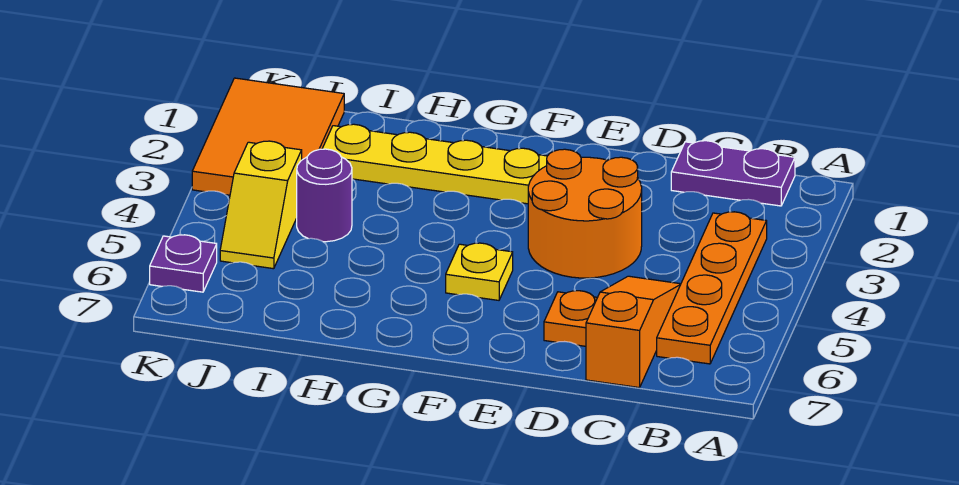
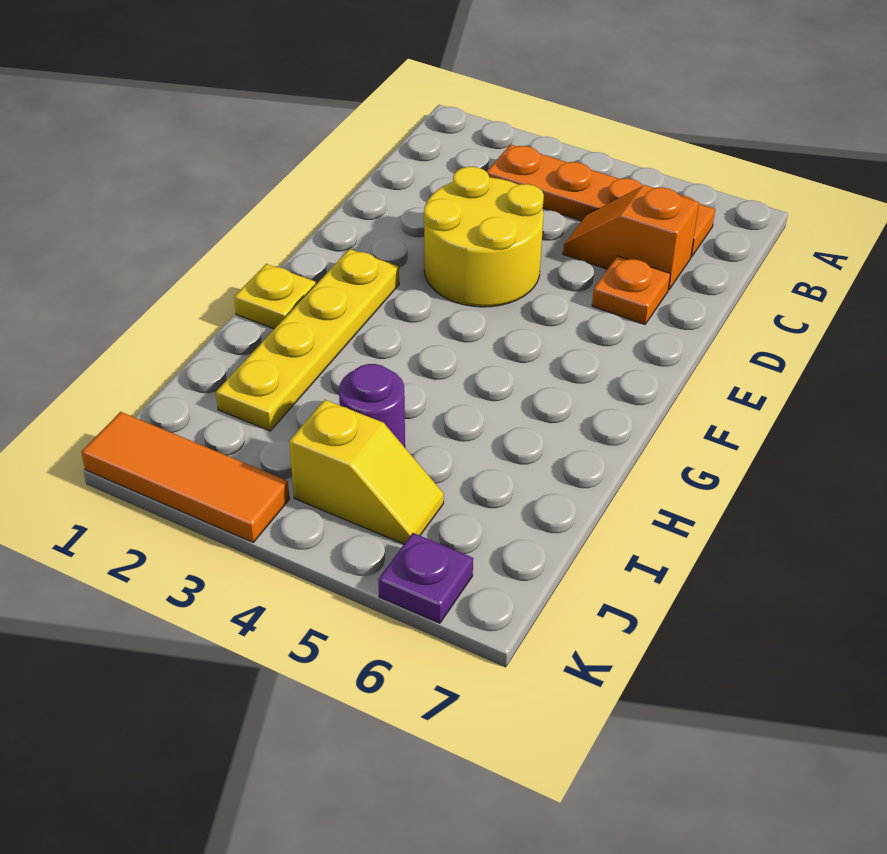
purple 1x2 plate [671,141,795,206] -> none
orange 1x3 slope [586,276,681,388] -> orange 1x2 slope [563,185,699,290]
orange 2x2 round brick [528,149,642,278] -> yellow 2x2 round brick [424,167,544,307]
yellow 1x1 plate [446,243,513,300] -> yellow 1x1 plate moved to [234,264,316,329]
orange 2x3 tile [192,78,344,195] -> orange 1x3 tile [82,412,289,542]

